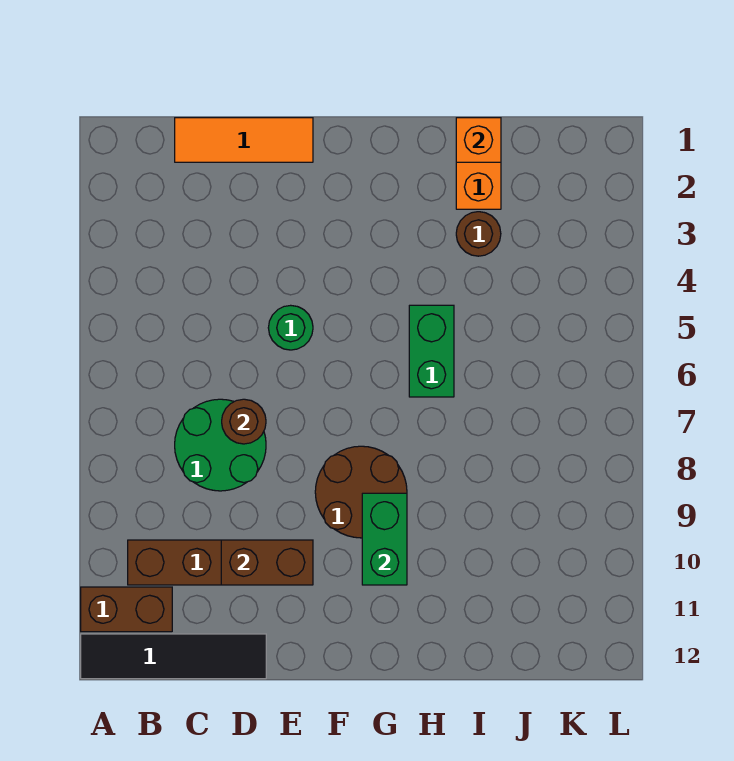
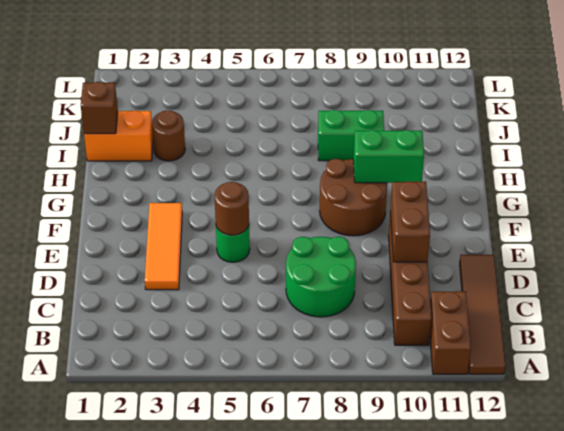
black 1x4 tile [81,634,266,679] -> brown 1x4 tile [460,255,505,374]
orange 1x3 tile [175,118,313,162] -> orange 1x3 tile moved to [145,203,182,290]
brown 1x1 round brick [222,399,266,444] -> brown 1x1 round brick moved to [215,182,249,235]
green 1x2 brick [409,305,454,397] -> green 1x2 brick moved to [318,110,384,161]
orange 1x1 brick [456,118,501,162] -> brown 1x1 brick [81,82,118,134]

